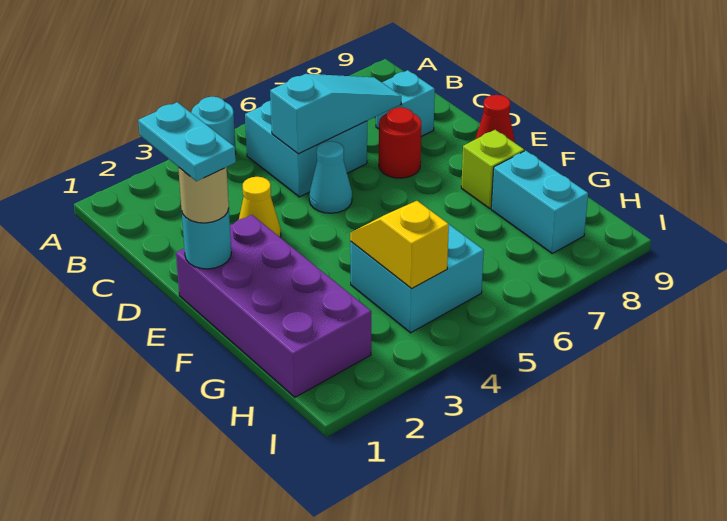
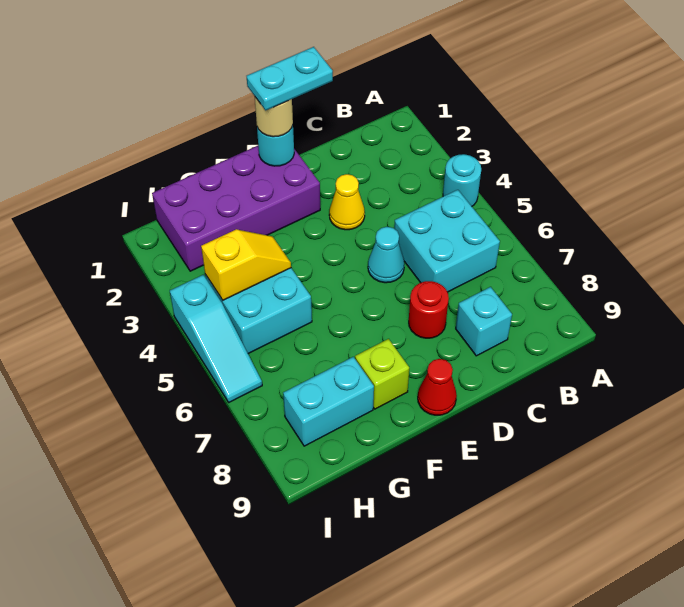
cyan 1x3 slope [270,74,401,154] -> cyan 1x3 slope moved to [170,275,262,402]

